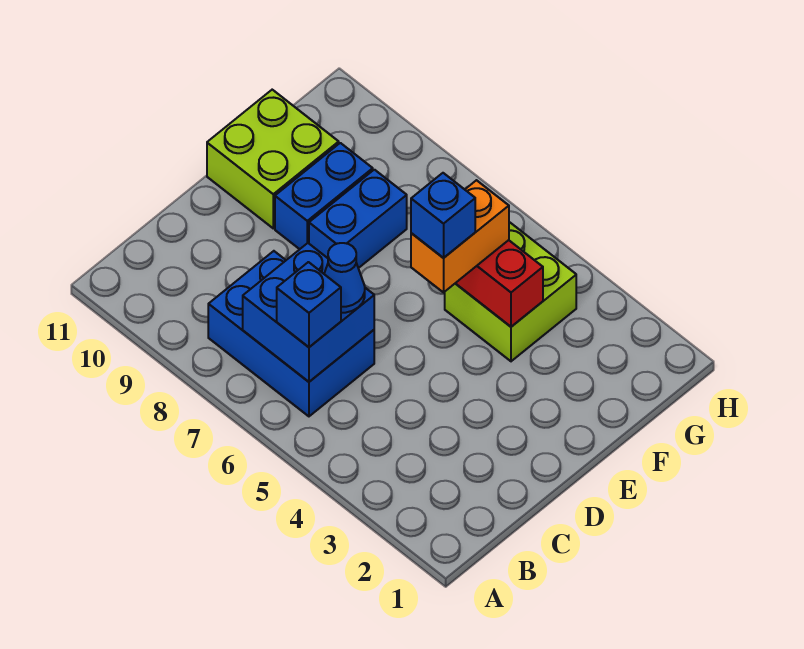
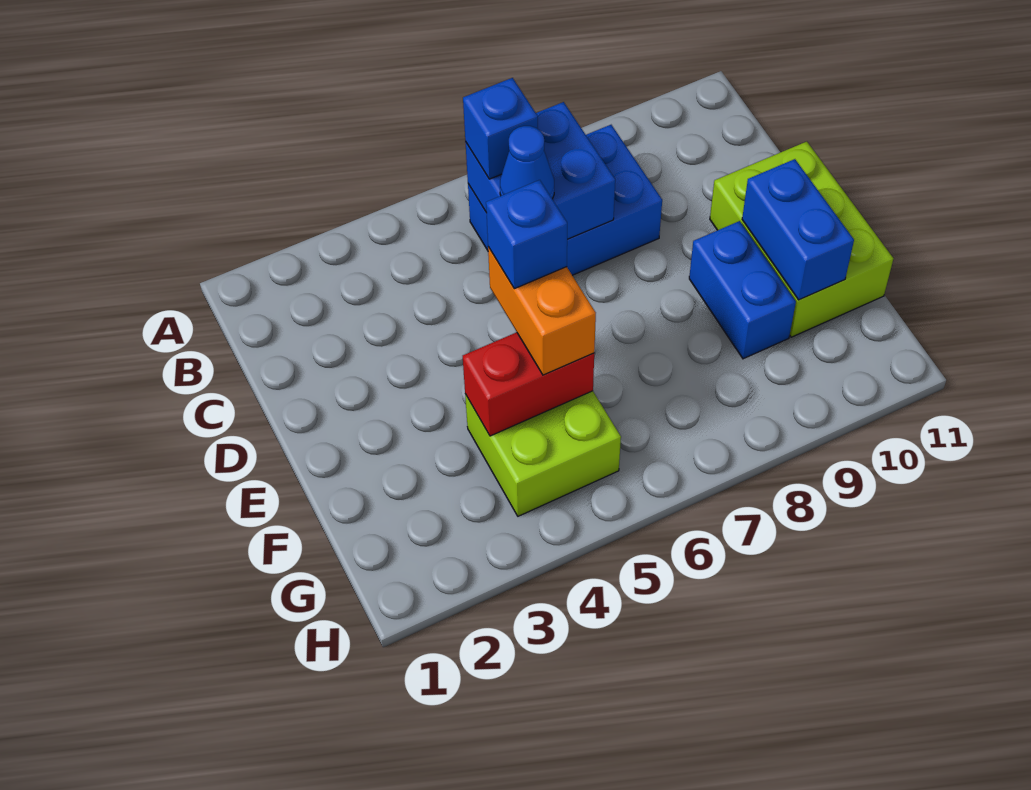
blue 1x2 brick [309,170,407,268] -> blue 1x2 brick moved to [742,159,854,300]
lime 2x2 brick [207,90,339,228] -> lime 2x3 brick [710,142,893,337]

